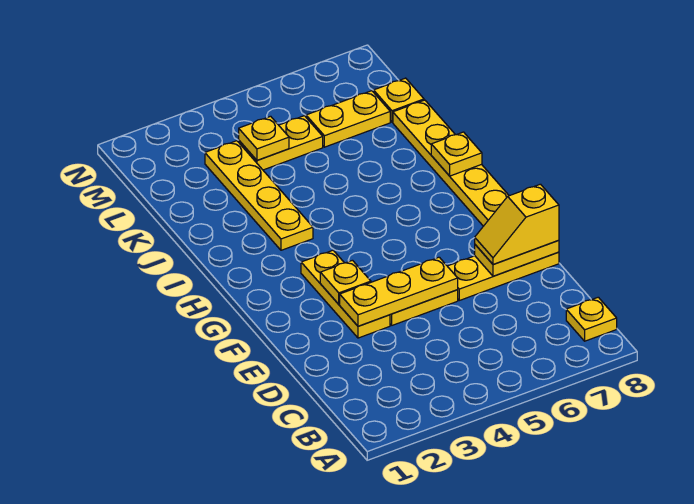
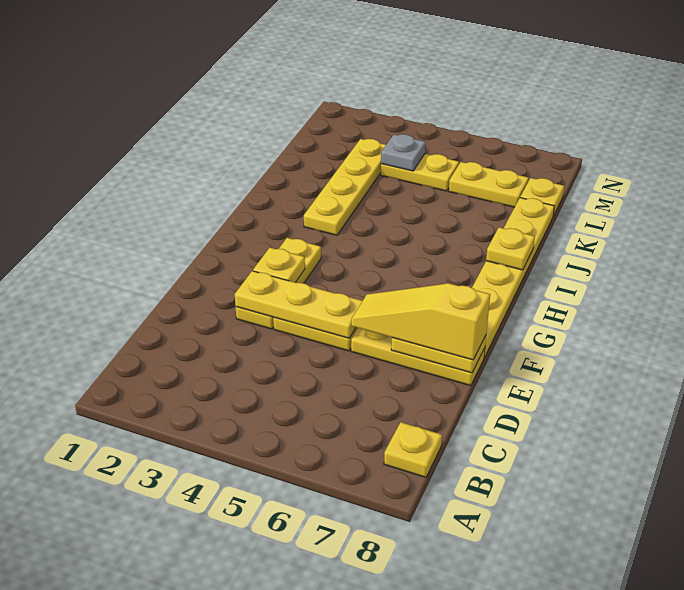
yellow 1x2 slope [475,184,559,264] -> yellow 1x3 slope [351,283,490,360]
yellow 1x1 plate [239,116,289,160] -> grey 1x1 plate [381,134,426,171]

